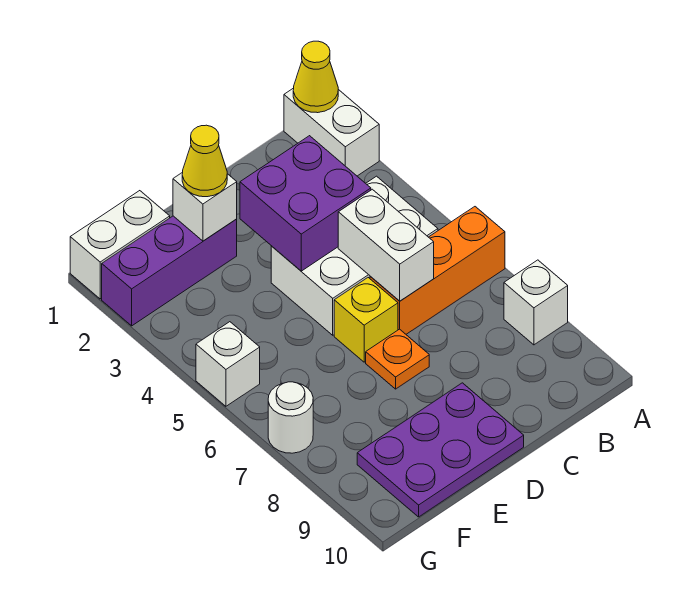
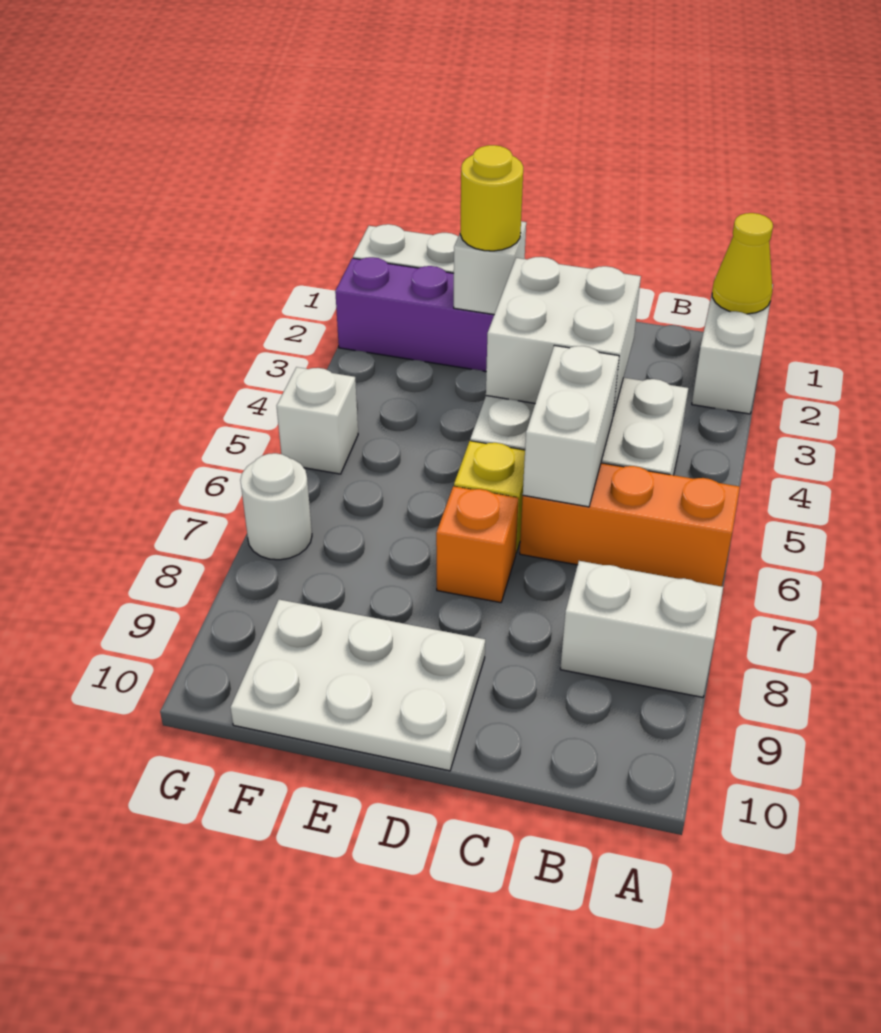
white 1x1 brick [504,260,568,345] -> white 1x2 brick [560,561,723,697]
purple 2x2 brick [240,136,371,271] -> white 2x2 brick [486,257,641,415]
orange 1x1 plate [366,329,429,389] -> orange 1x1 brick [436,486,519,603]
purple 2x3 plate [357,383,524,517] -> white 2x3 plate [230,600,485,771]
yellow 1x1 cone [182,125,227,197] -> yellow 1x1 round brick [460,145,523,251]

